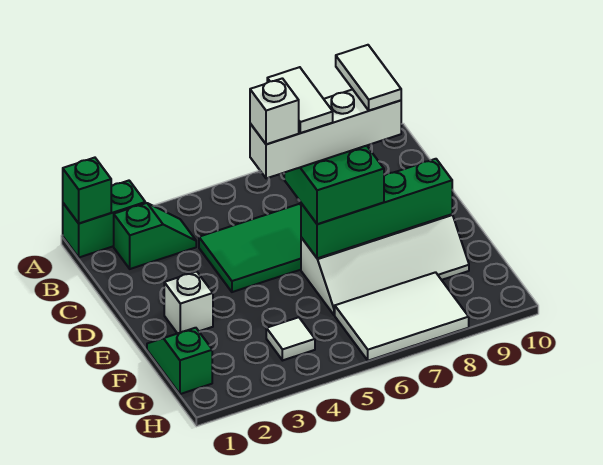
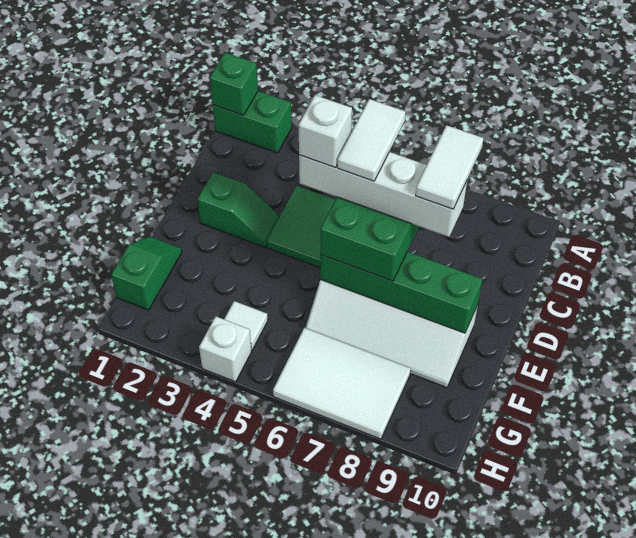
green 1x2 slope [114,203,196,269] -> green 1x2 slope moved to [197,172,280,247]
white 1x1 brick [164,271,213,334] -> white 1x1 brick moved to [199,317,252,382]

